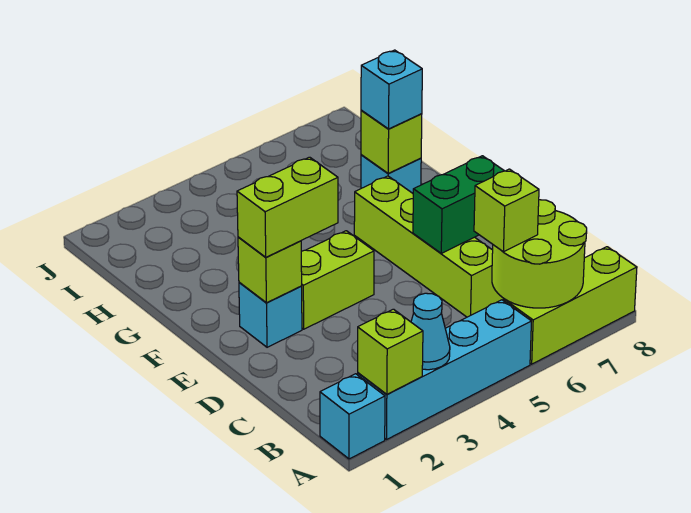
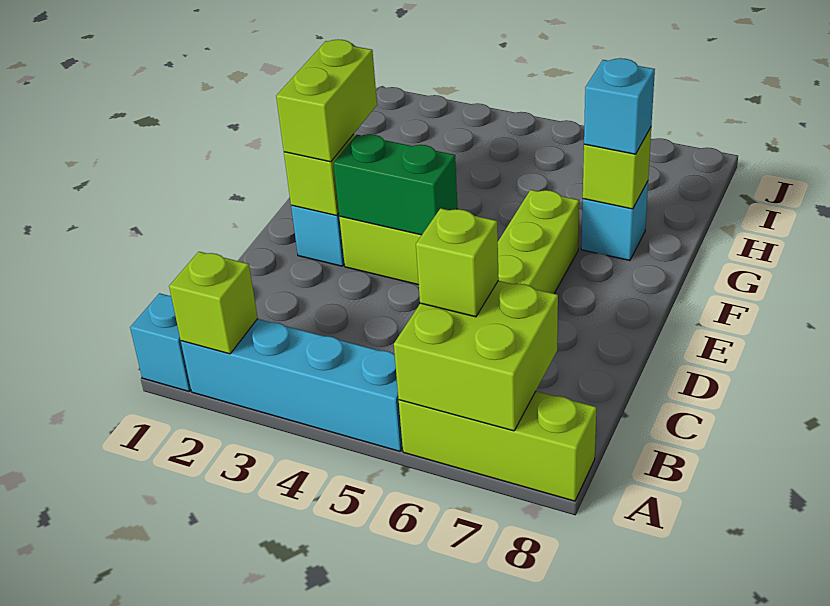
cyan 1x1 cone [411,293,450,370] -> none
lime 2x2 round brick [492,200,587,308] -> lime 2x2 brick [394,281,558,431]
green 1x2 brick [413,156,504,253] -> green 1x2 brick moved to [333,134,458,235]
lime 1x2 brick [237,157,338,257] -> lime 1x2 brick turned to [276,40,377,162]

